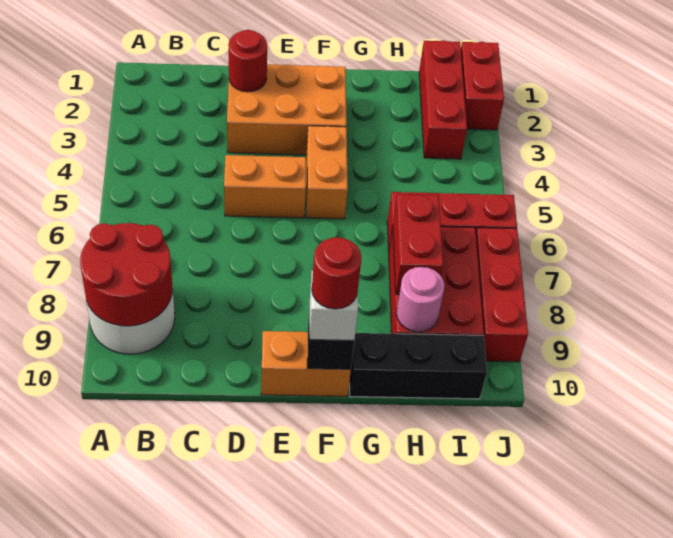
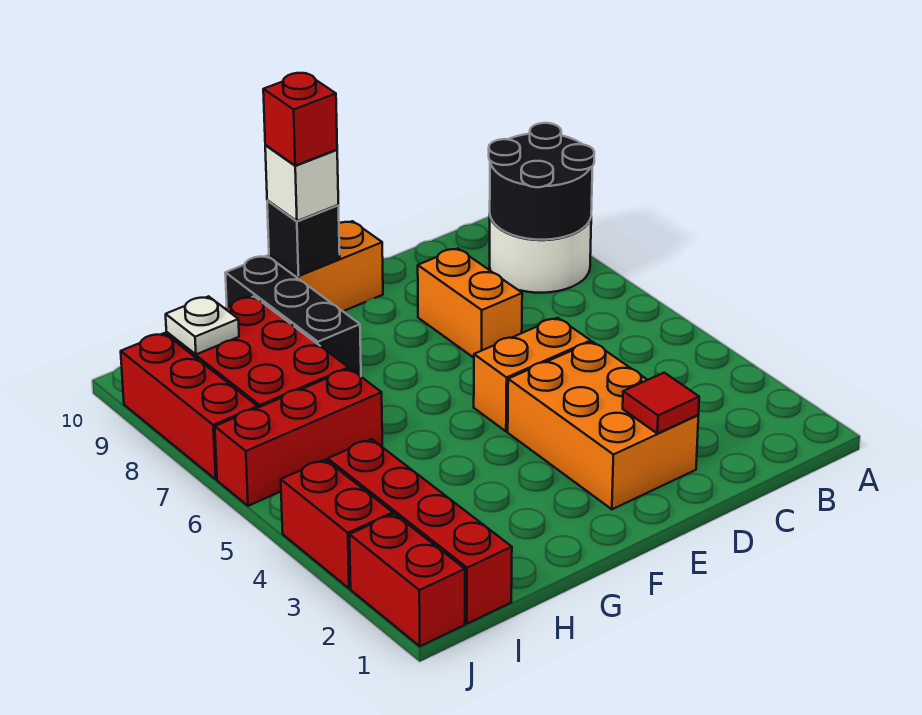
red 2x2 round brick [80,223,173,326] -> black 2x2 round brick [489,123,594,240]
orange 2x3 brick [227,65,347,155] -> orange 2x3 brick turned to [508,342,698,509]
red 1x1 round brick [228,30,267,92] -> red 1x1 tile [623,373,699,434]
orange 1x2 brick [306,126,348,219] -> orange 1x2 brick moved to [418,248,522,358]
red 1x1 round brick [312,237,362,309] -> red 1x1 brick [263,73,337,166]
black 1x3 brick [350,333,487,399] -> black 1x3 brick turned to [225,256,361,376]
red 1x2 brick [393,194,443,294] -> red 1x2 brick moved to [281,460,393,588]
pink 1x1 round brick [396,267,445,332] -> none
red 1x3 brick [419,40,467,159] -> red 1x4 brick [328,439,512,624]
none -> white 1x1 plate [166,296,239,354]

